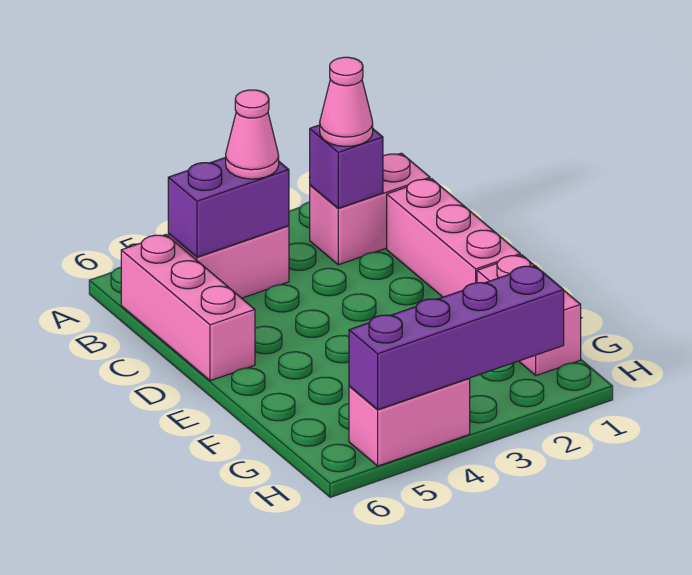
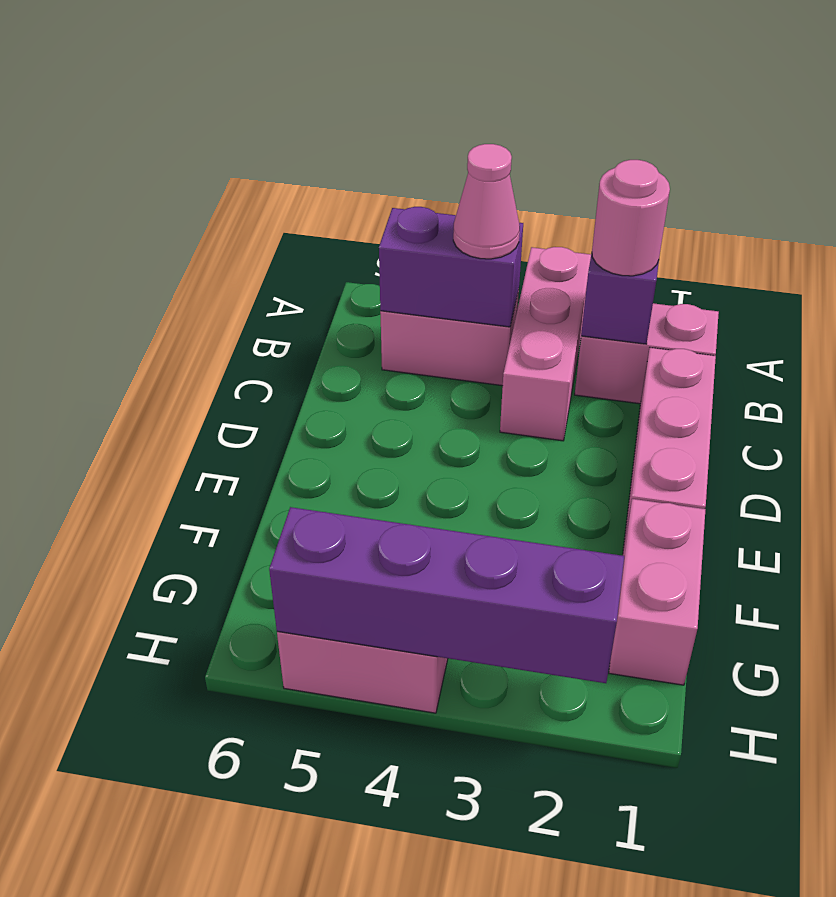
pink 1x1 cone [320,57,373,147] -> pink 1x1 round brick [592,160,670,276]
pink 1x3 brick [121,235,255,381] -> pink 1x3 brick moved to [500,247,591,441]

